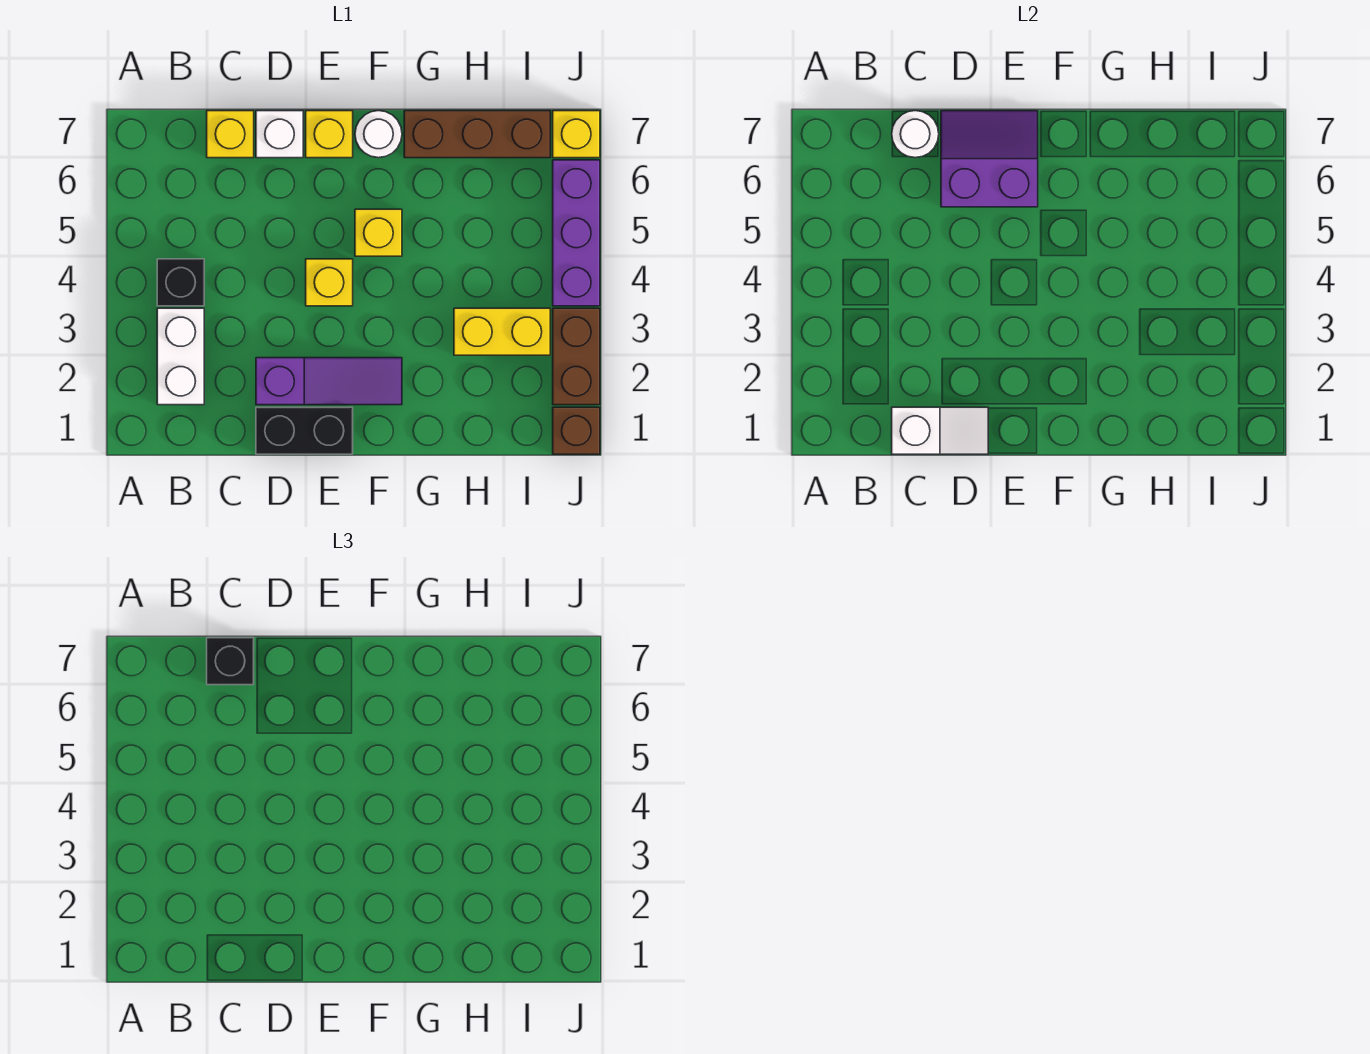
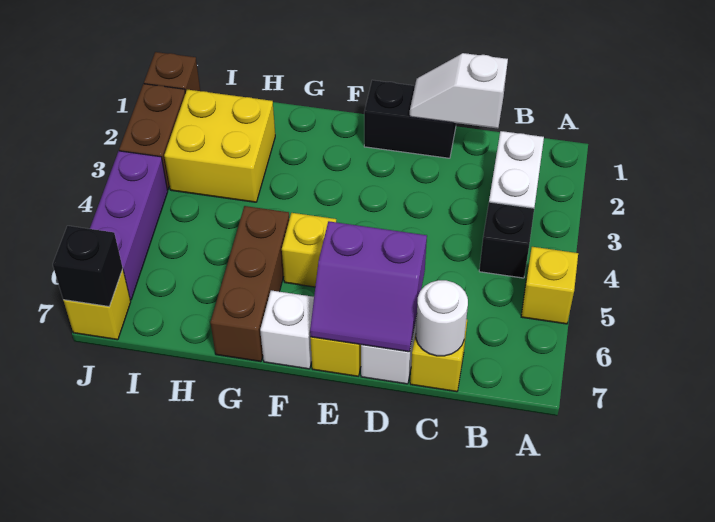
black 1x1 brick [207,638,254,685] -> black 1x1 brick moved to [53,226,123,307]
purple 1x3 slope [256,358,402,405] -> none
yellow 1x1 brick [306,259,353,306] -> yellow 1x1 brick moved to [521,247,578,324]
white 1x1 round brick [355,111,402,158] -> white 1x1 brick [260,290,314,369]
brown 1x3 brick [404,111,550,158] -> brown 1x3 brick turned to [210,206,289,362]
yellow 1x2 brick [454,308,550,355] -> yellow 2x2 brick [164,90,275,202]

